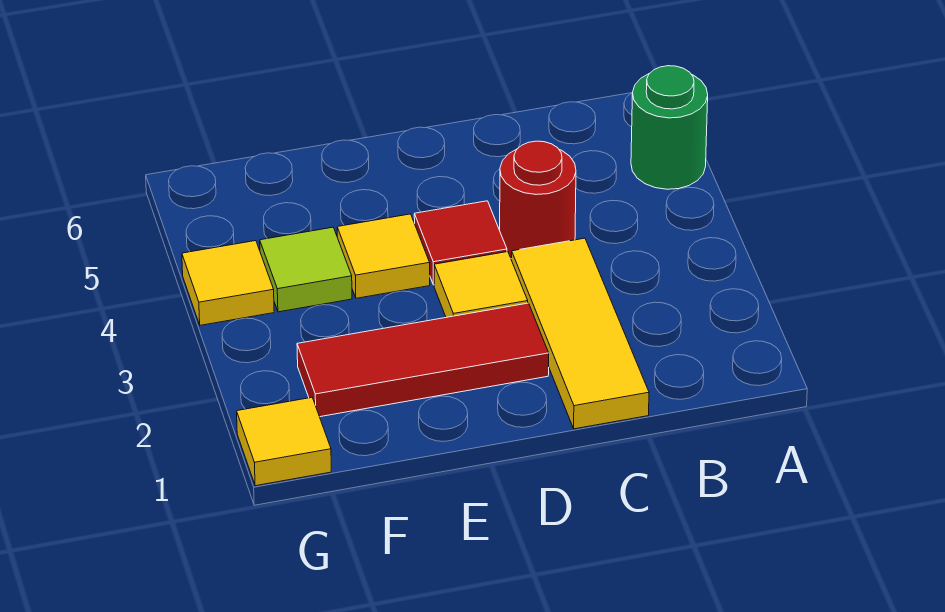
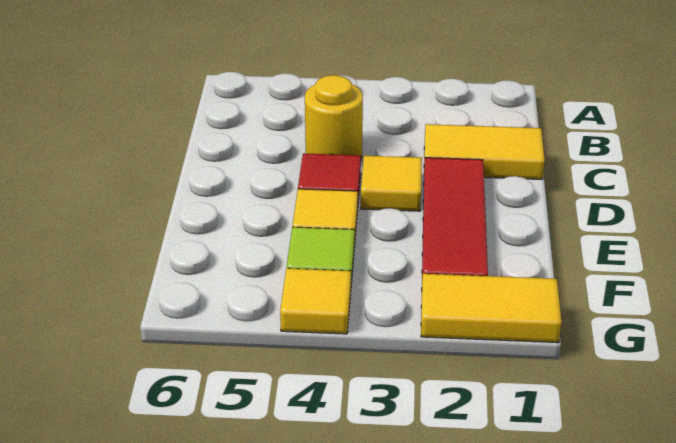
green 1x1 round brick [631,66,708,189] -> none
yellow 1x3 tile [512,238,649,429] -> yellow 1x2 tile [424,124,545,179]
red 1x1 round brick [500,141,576,259] -> yellow 1x1 round brick [305,75,363,158]
yellow 1x1 tile [237,398,331,486] -> yellow 1x2 tile [421,274,562,343]

